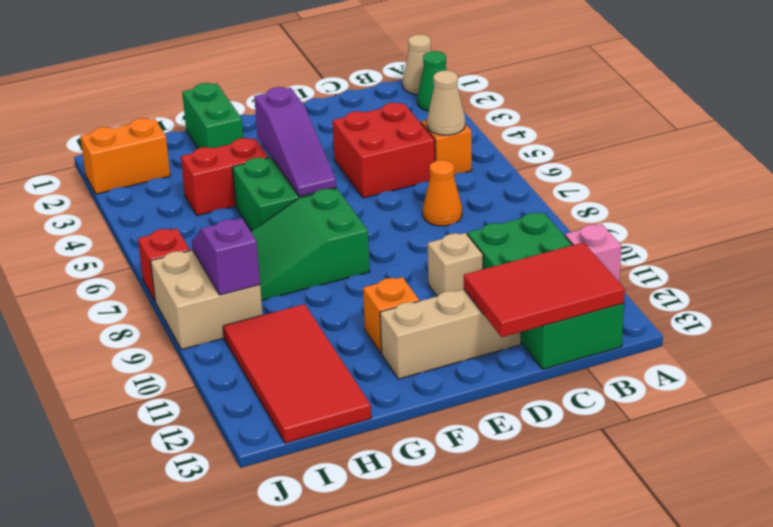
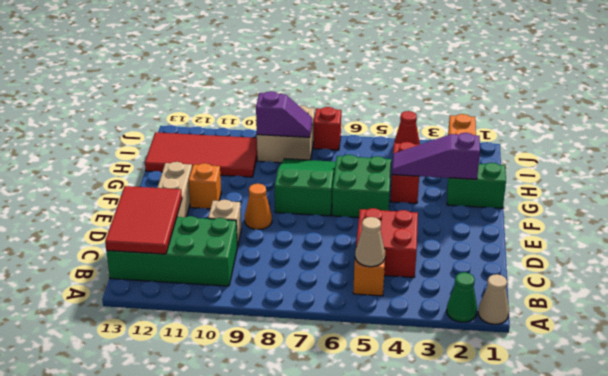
pink 1x1 brick [565,224,621,283] -> none
orange 1x1 cone [423,160,462,226] -> orange 1x1 cone moved to [245,184,272,229]
purple 1x3 slope [254,87,336,196] -> purple 1x3 slope moved to [392,133,480,179]
none -> red 1x1 cone [394,111,420,144]

